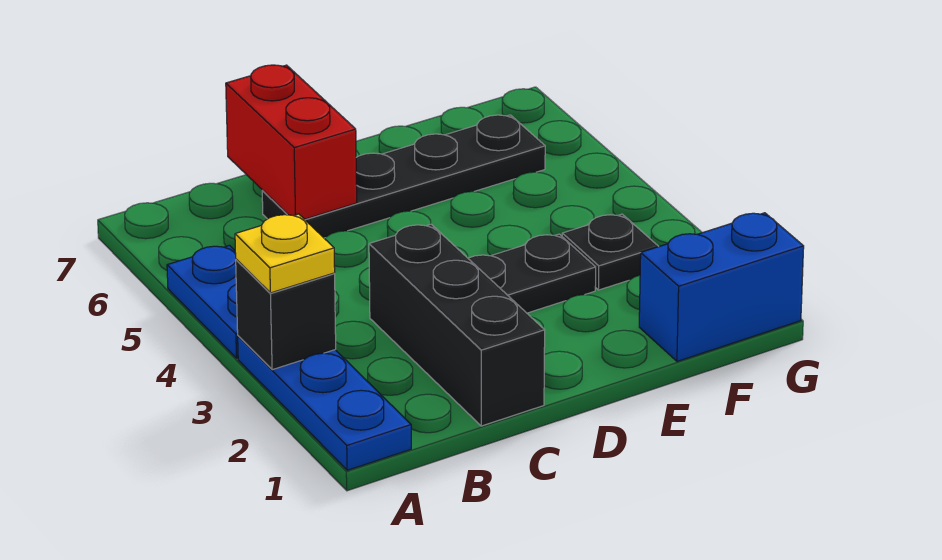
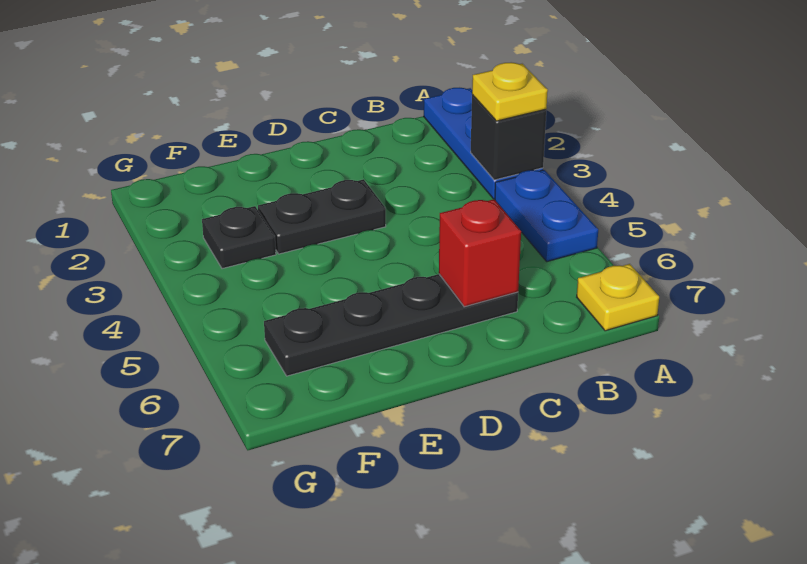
none -> yellow 1x1 plate [577,264,659,331]
black 1x3 brick [369,224,545,426] -> none
red 1x2 brick [226,65,357,219] -> red 1x1 brick [439,199,521,307]
blue 1x2 brick [639,213,804,361] -> none

